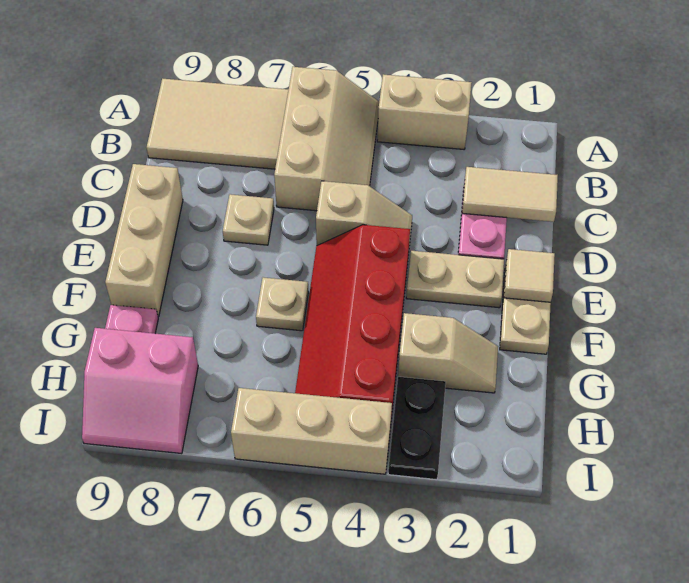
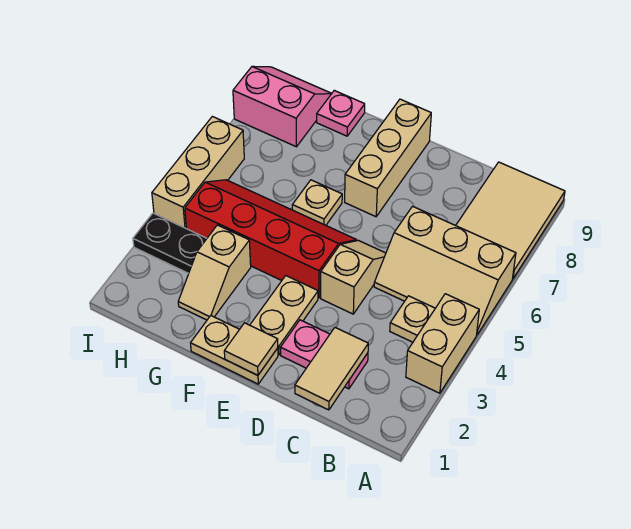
tan 1x2 slope [316,181,412,255] -> tan 1x2 slope turned to [321,240,386,314]
tan 1x1 plate [223,194,274,245] -> tan 1x1 plate moved to [390,296,435,342]
tan 1x3 brick [105,164,183,317] -> tan 1x3 brick turned to [345,99,431,217]
pink 2x2 slope [82,328,198,454] -> pink 2x2 slope turned to [233,66,332,147]

